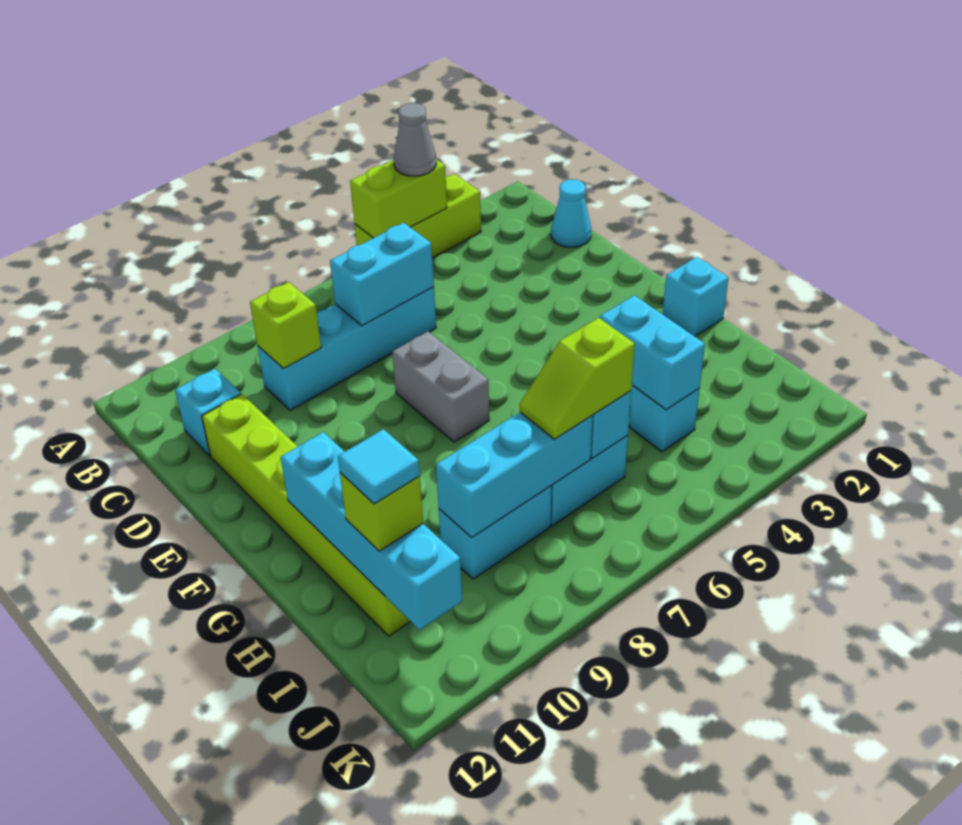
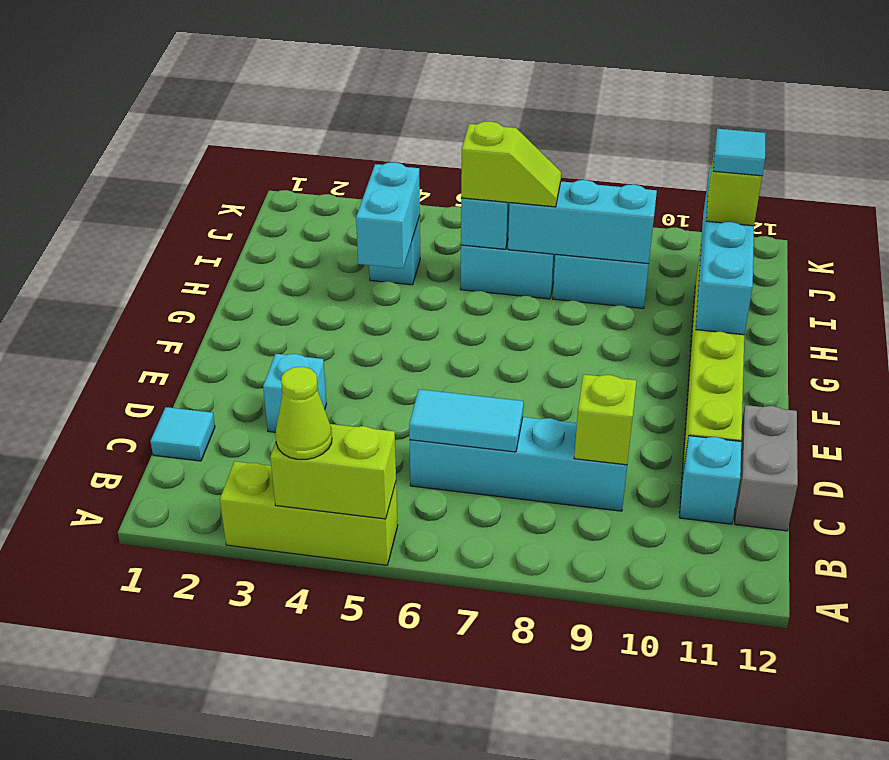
grey 1x1 cone [394,103,436,176] -> lime 1x1 cone [275,367,332,459]
cyan 1x1 cone [551,179,591,247] -> cyan 1x1 tile [151,407,215,461]
cyan 1x2 brick [330,223,434,326] -> cyan 1x2 tile [409,389,523,452]
grey 1x2 brick [392,332,489,442] -> grey 1x2 brick moved to [735,405,798,531]
cyan 1x1 brick [663,257,728,336] -> cyan 1x1 brick moved to [263,354,327,432]

